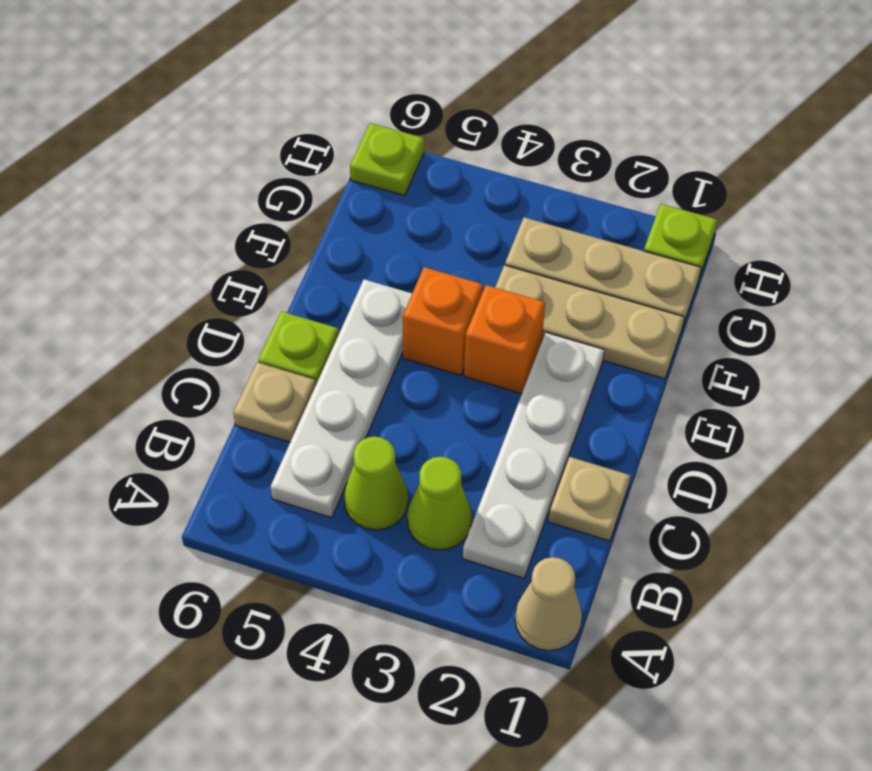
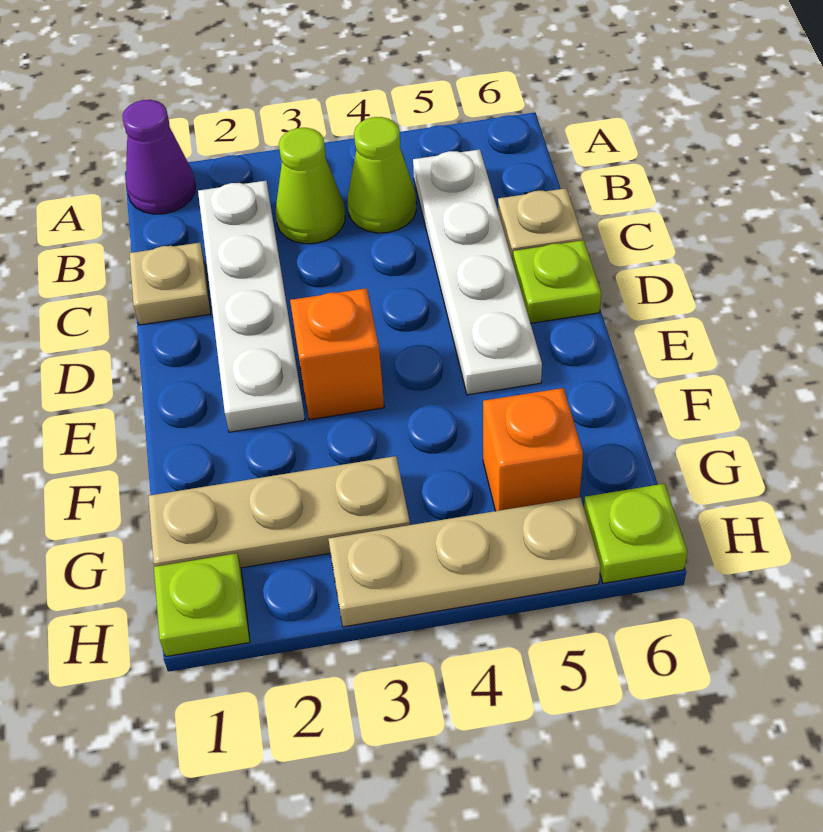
tan 1x1 cone [515,557,582,651] -> purple 1x1 cone [123,100,196,214]
orange 1x1 brick [403,267,483,375] -> orange 1x1 brick moved to [483,388,583,511]
tan 1x3 plate [495,265,684,379] -> tan 1x3 plate moved to [329,497,601,627]

